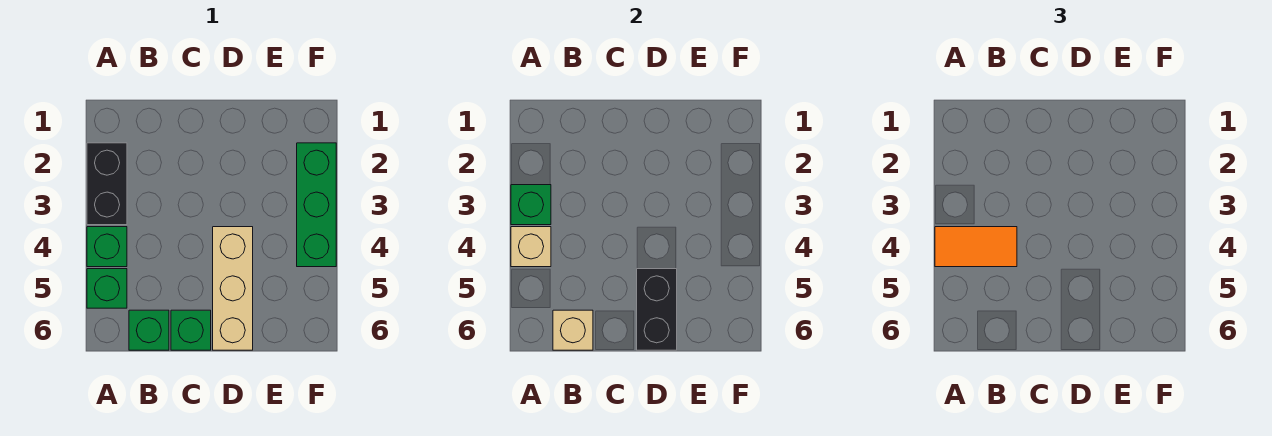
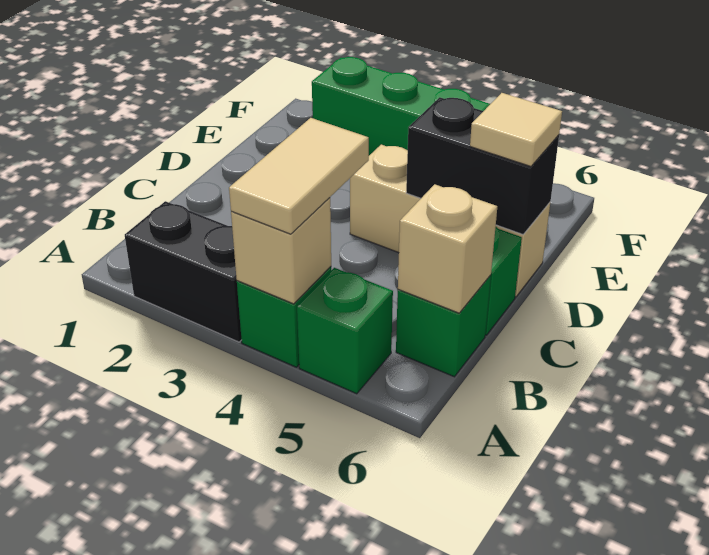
green 1x1 brick [511,185,551,225] -> none
orange 1x2 tile [935,227,1017,267] -> tan 1x2 tile [229,118,369,234]
none -> tan 1x1 tile [470,93,562,166]

